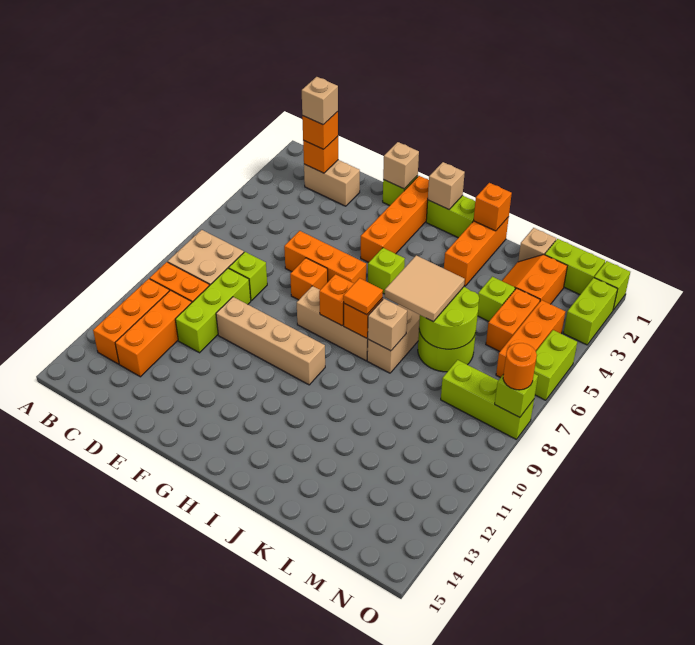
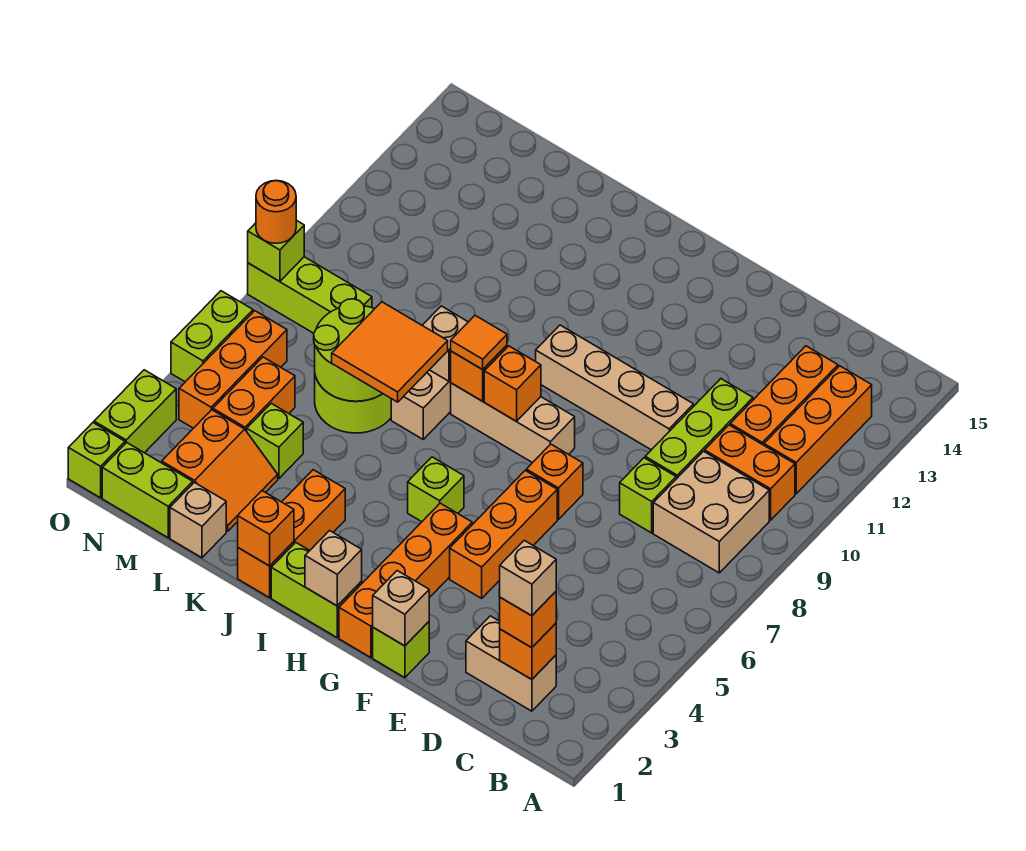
orange 1x3 brick [284,231,366,283] -> orange 1x3 brick turned to [450,471,557,598]
tan 2x2 tile [385,255,465,322] -> orange 2x2 tile [332,302,448,402]

